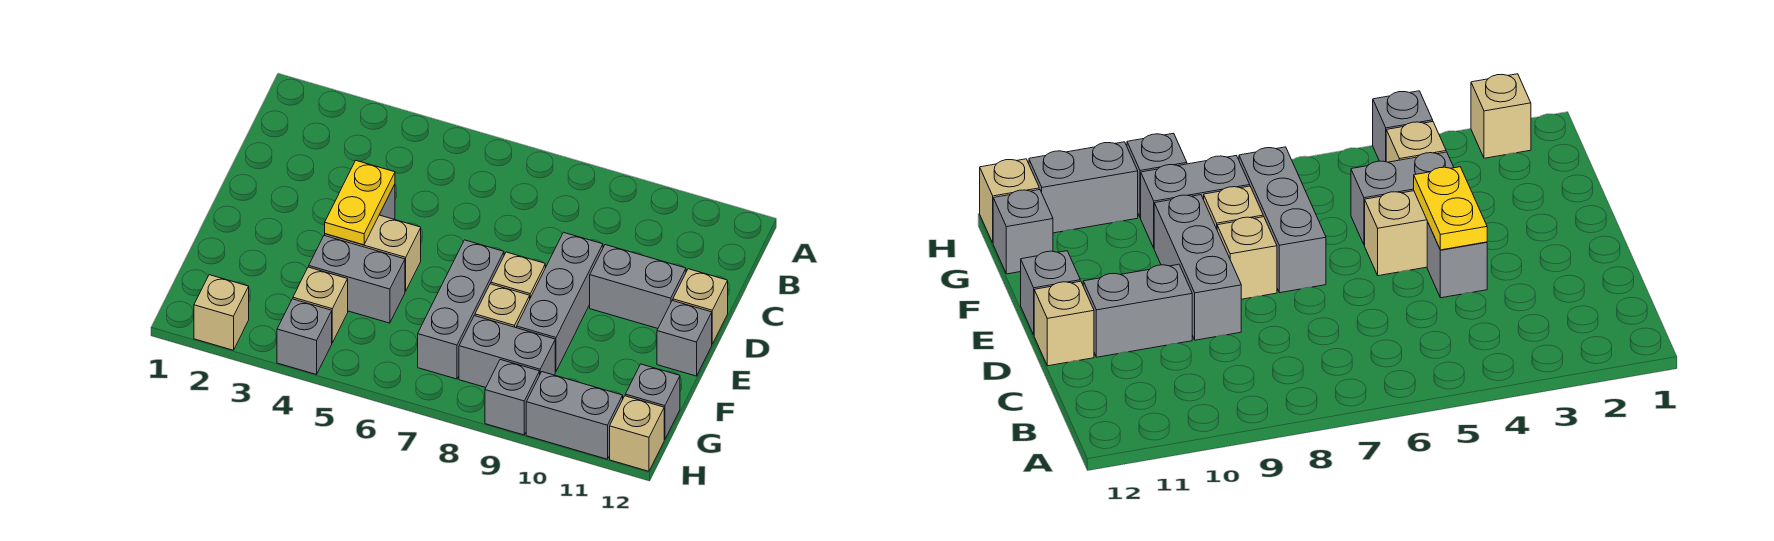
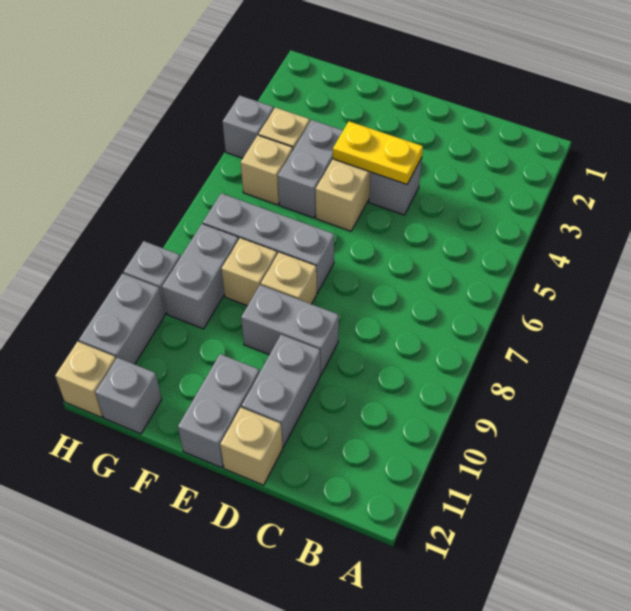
grey 1x3 brick [517,232,603,372] -> grey 1x2 brick [241,285,339,375]
grey 1x1 brick [657,301,712,376] -> grey 1x2 brick [178,354,259,468]
tan 1x1 brick [194,275,249,350] -> tan 1x1 brick moved to [241,135,293,205]

